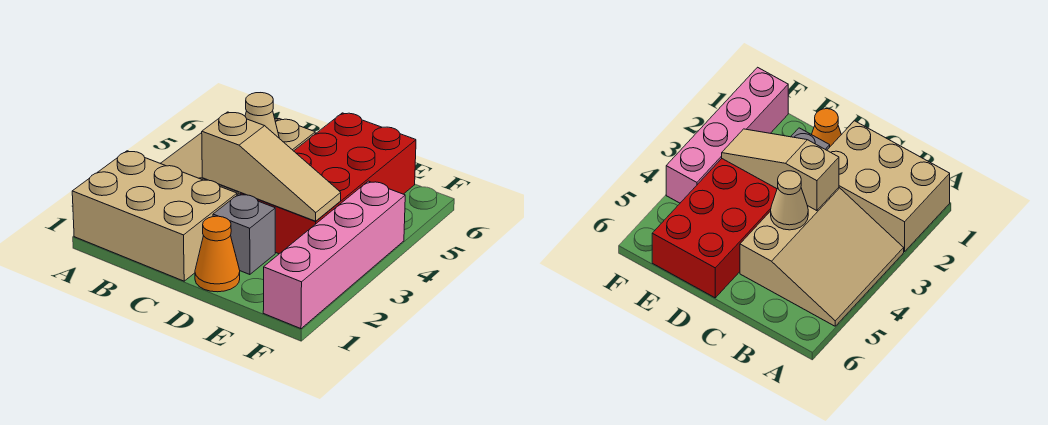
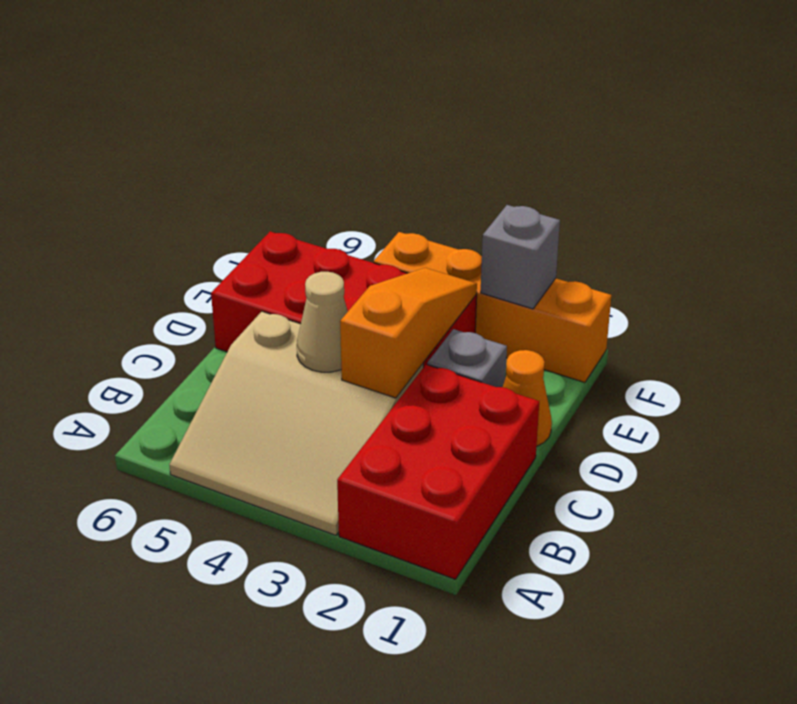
tan 2x3 brick [72,151,237,281] -> red 2x3 brick [337,365,539,579]
tan 1x3 slope [202,112,341,221] -> orange 1x3 slope [340,268,477,398]
pink 1x4 brick [263,181,405,329] -> orange 1x4 brick [374,232,612,383]
none -> grey 1x1 brick [481,205,560,309]

